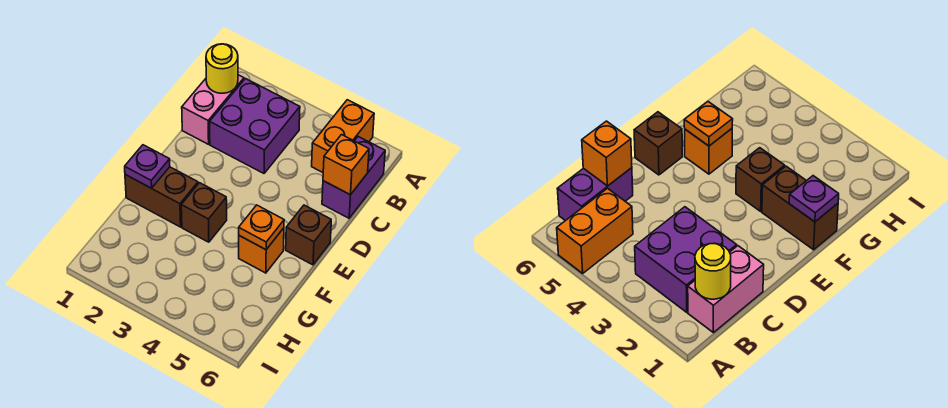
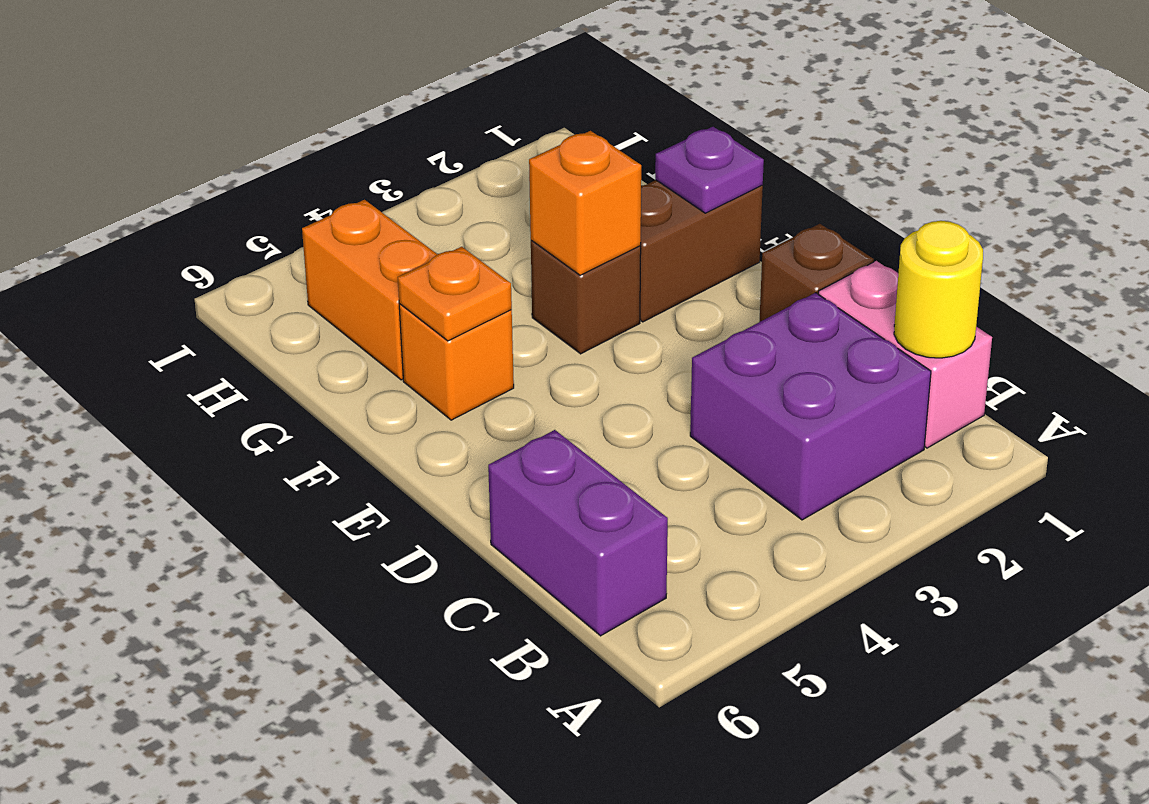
orange 1x2 brick [312,100,374,172] -> orange 1x2 brick moved to [302,200,437,380]
orange 1x1 brick [323,135,369,195] -> orange 1x1 brick moved to [529,131,641,275]
brown 1x1 brick [286,205,331,265] -> brown 1x1 brick moved to [759,224,874,322]

